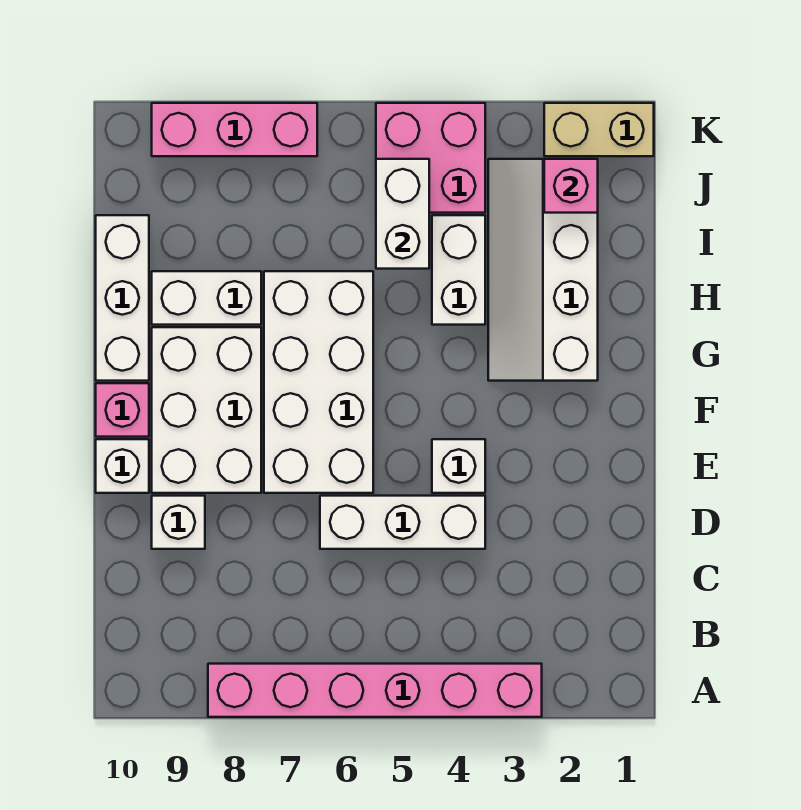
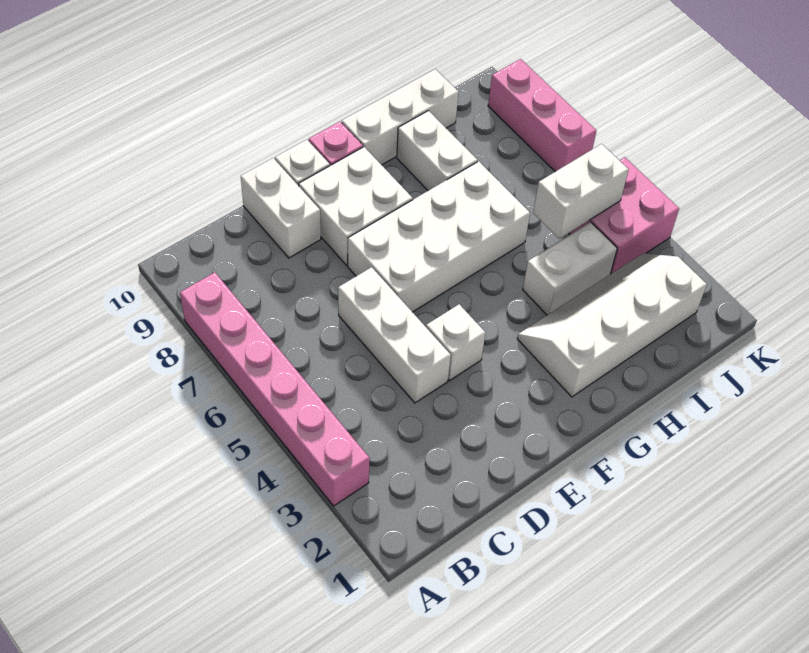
white 1x1 brick [152,496,205,549] -> white 1x2 brick [241,158,321,258]
white 2x3 brick [152,327,261,493] -> white 2x2 brick [299,147,413,265]
pink 1x1 brick [544,159,598,213] -> none
tan 1x2 brick [544,103,654,156] -> none

